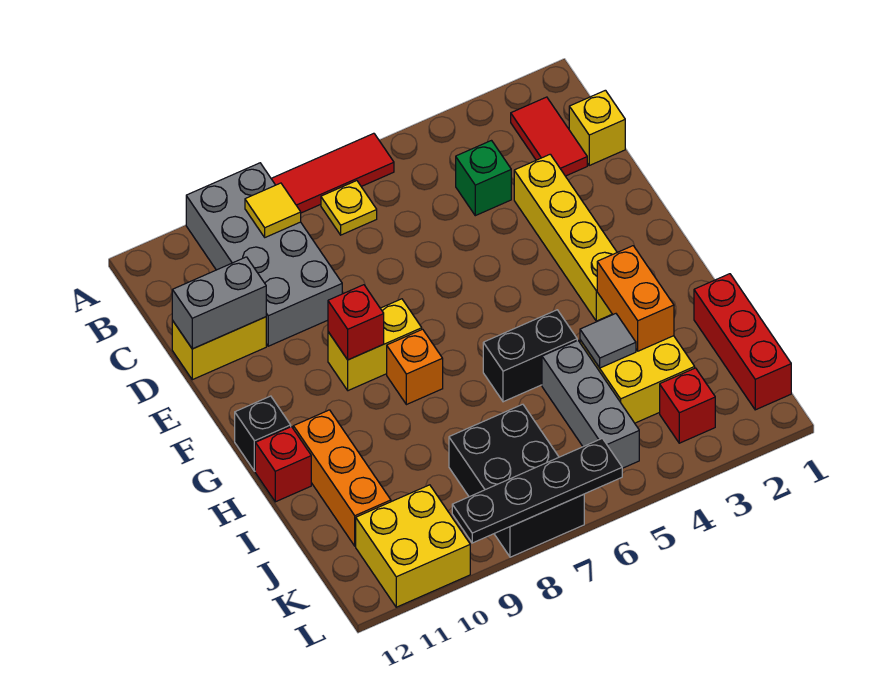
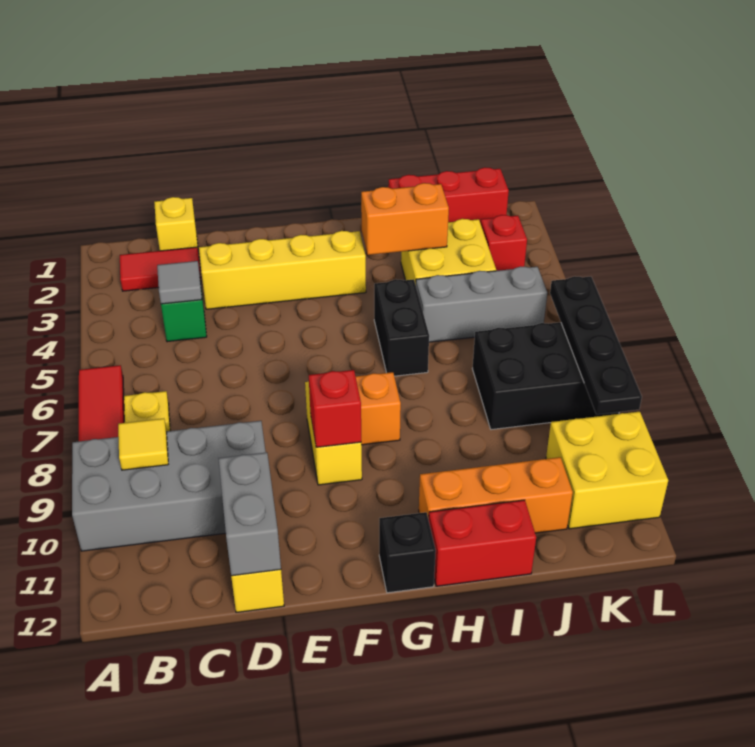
red 1x1 brick [255,427,311,502] -> red 1x2 brick [429,500,536,586]
grey 1x1 tile [580,314,636,368] -> grey 1x1 tile moved to [157,261,202,304]

